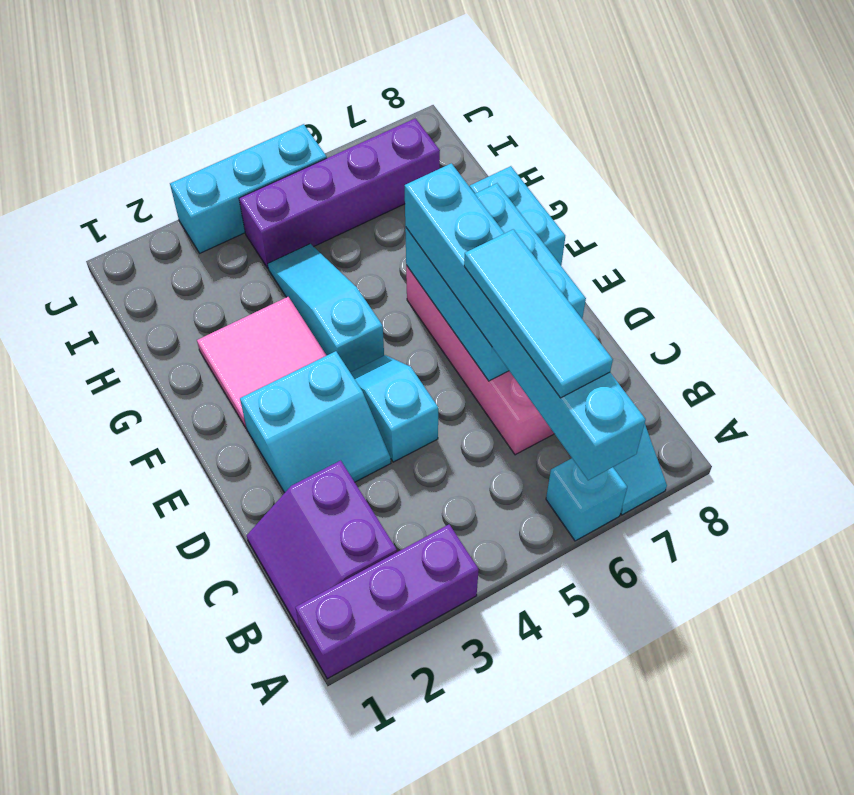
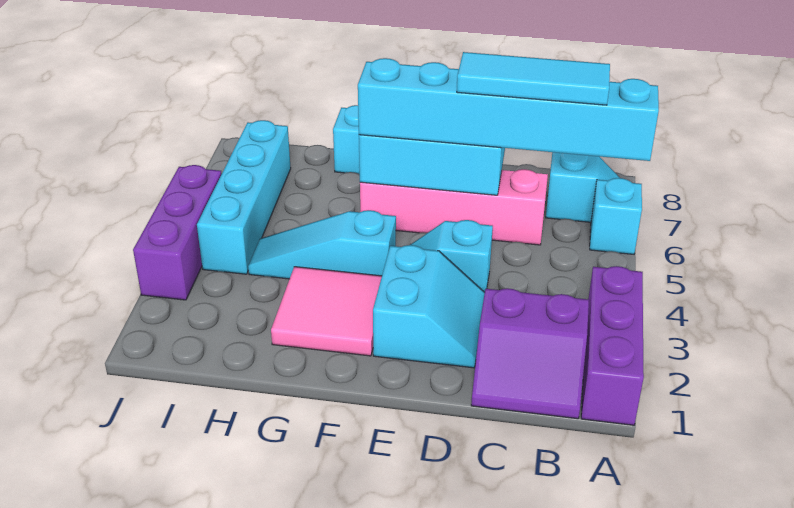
purple 1x4 brick [239,118,440,268] -> cyan 1x4 brick [197,120,291,274]
cyan 1x3 brick [170,124,327,253] -> purple 1x3 brick [133,165,222,300]

